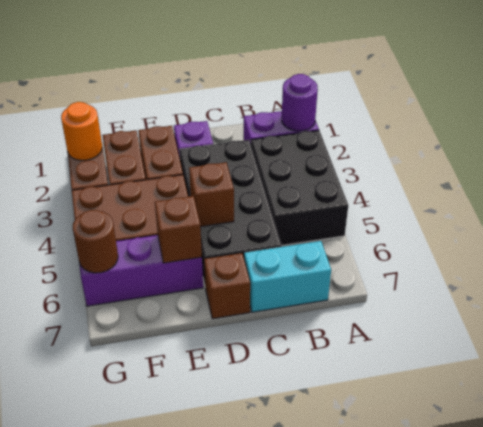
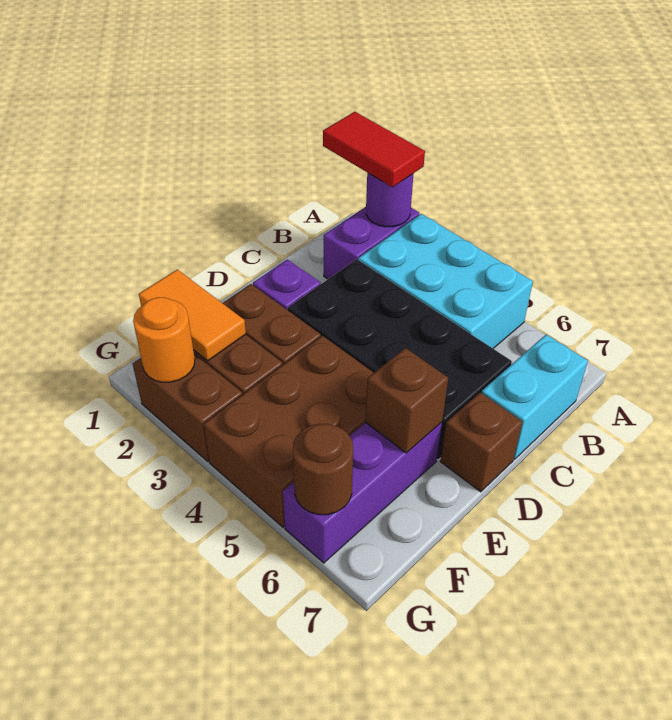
none -> red 1x2 tile [323,112,425,187]
black 2x3 brick [251,130,348,245] -> cyan 2x3 brick [358,214,533,348]
brown 1x1 brick [189,162,234,227] -> none
none -> orange 1x2 tile [139,269,246,361]

